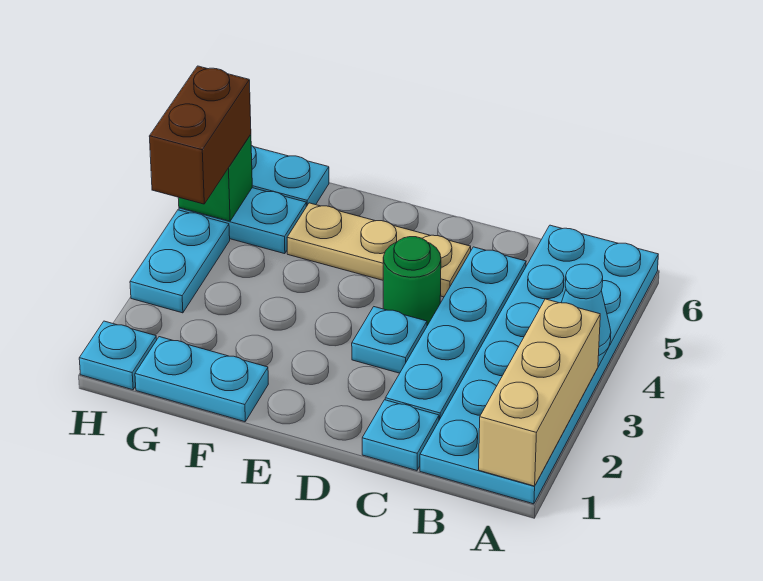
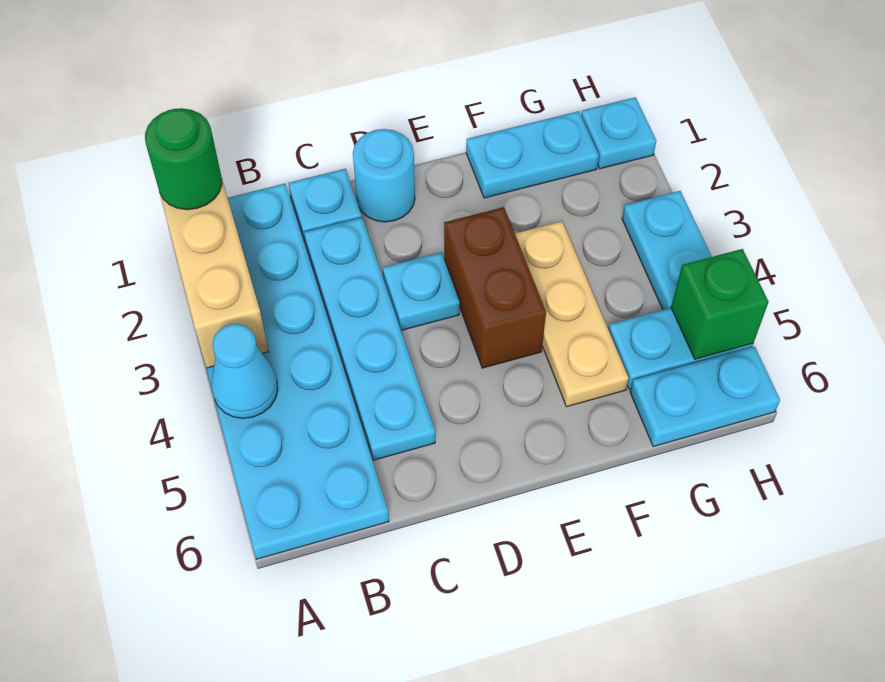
none -> cyan 1x1 round brick [353,129,415,222]
green 1x1 round brick [383,237,441,326] -> green 1x1 round brick moved to [145,108,222,210]
tan 1x3 plate [287,203,471,297] -> tan 1x3 plate turned to [515,221,629,407]
brown 1x2 brick [149,66,251,204] -> brown 1x2 brick moved to [444,207,546,368]

